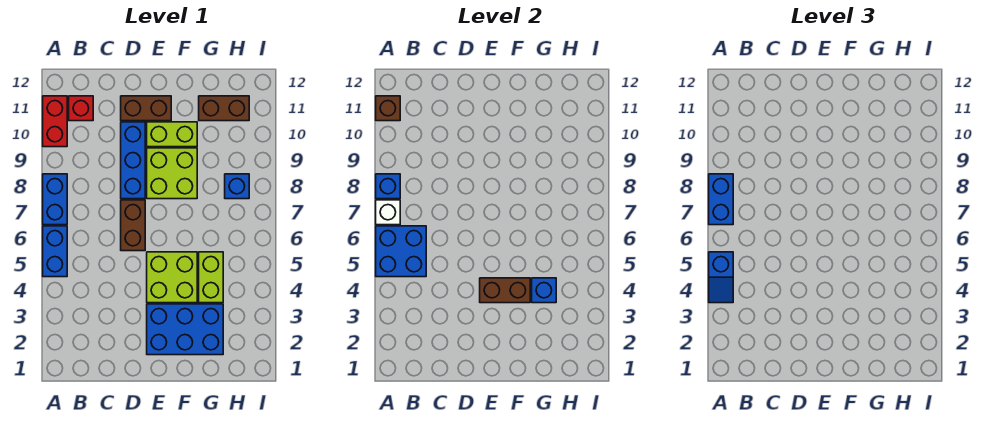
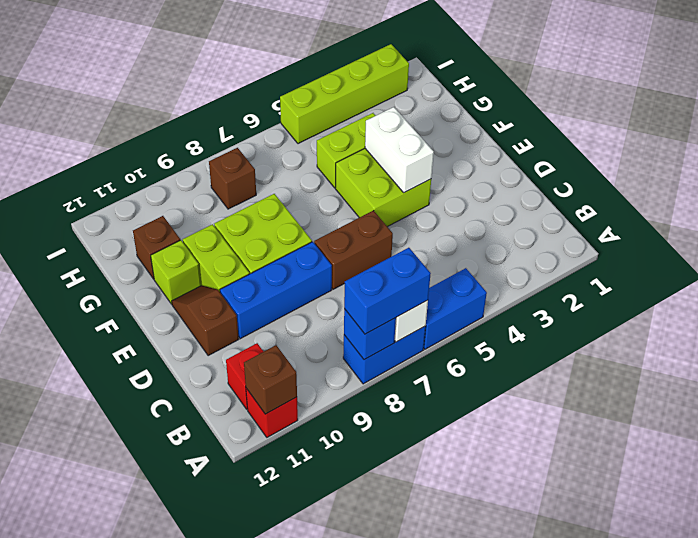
blue 1x2 slope [709,252,733,303] -> none
blue 2x2 brick [376,226,426,277] -> none
red 1x2 brick [43,96,67,147] -> red 1x1 brick [246,388,298,437]
brown 1x2 brick [121,96,171,121] -> brown 1x2 slope [172,286,239,356]
blue 2x3 brick [147,304,223,355] -> none
brown 1x2 brick [480,278,530,303] -> white 1x2 brick [365,107,434,193]
none -> lime 1x1 brick [151,240,201,304]
blue 1x1 brick [532,278,556,303] -> none
brown 1x2 brick [199,96,249,121] -> brown 1x1 brick [133,216,180,279]
blue 1x1 brick [225,174,249,199] -> brown 1x1 brick [209,148,256,209]
none -> lime 1x4 brick [280,44,409,144]

